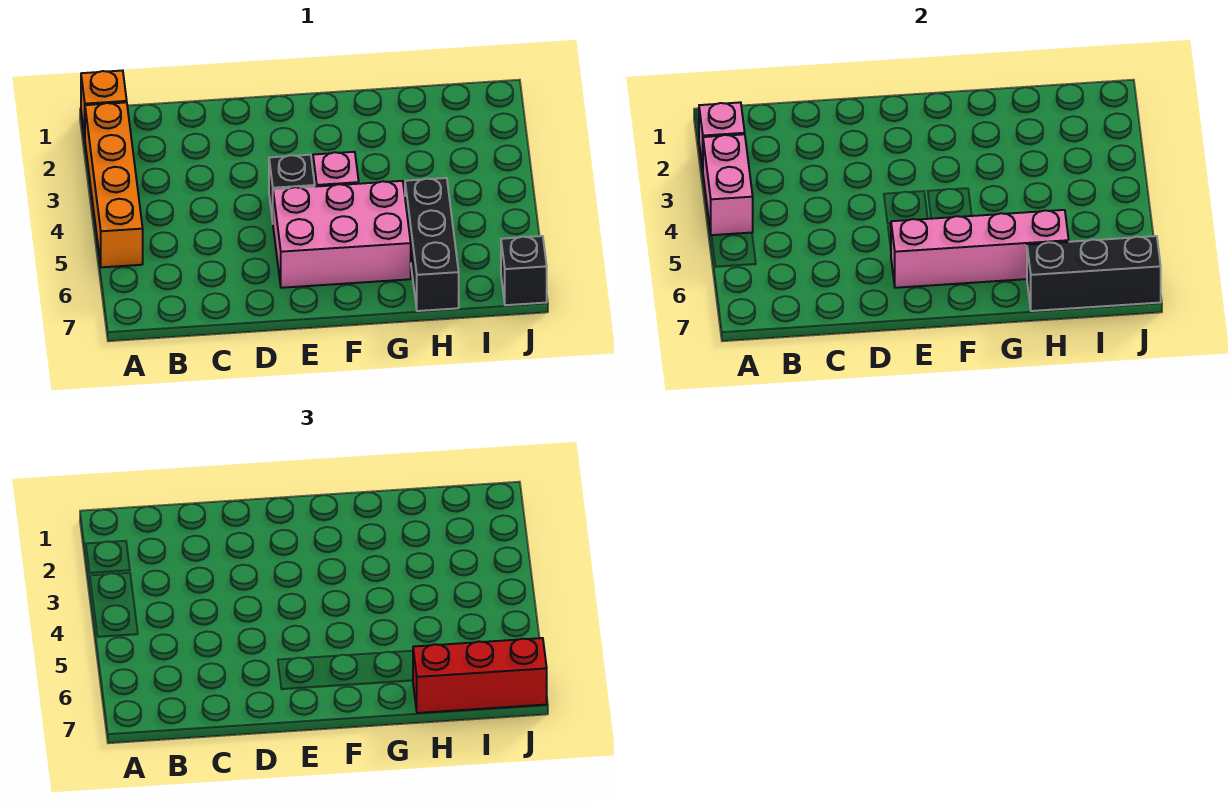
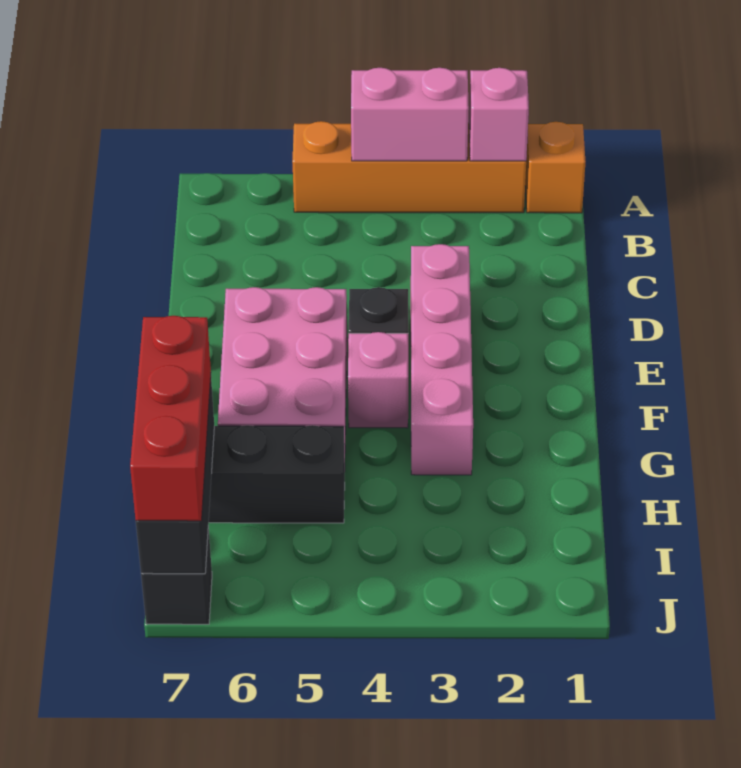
pink 1x4 brick [891,210,1069,288] -> pink 1x4 brick moved to [411,244,473,475]

